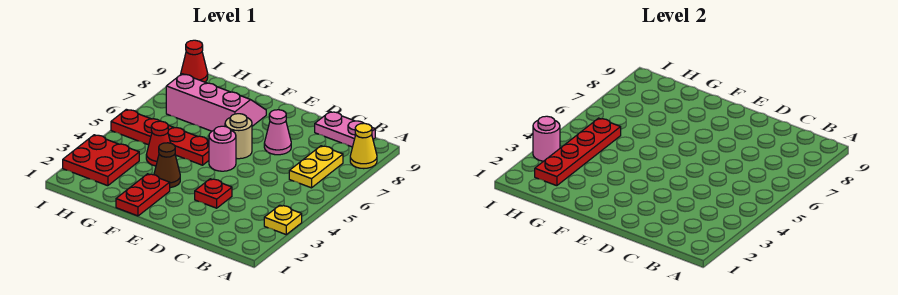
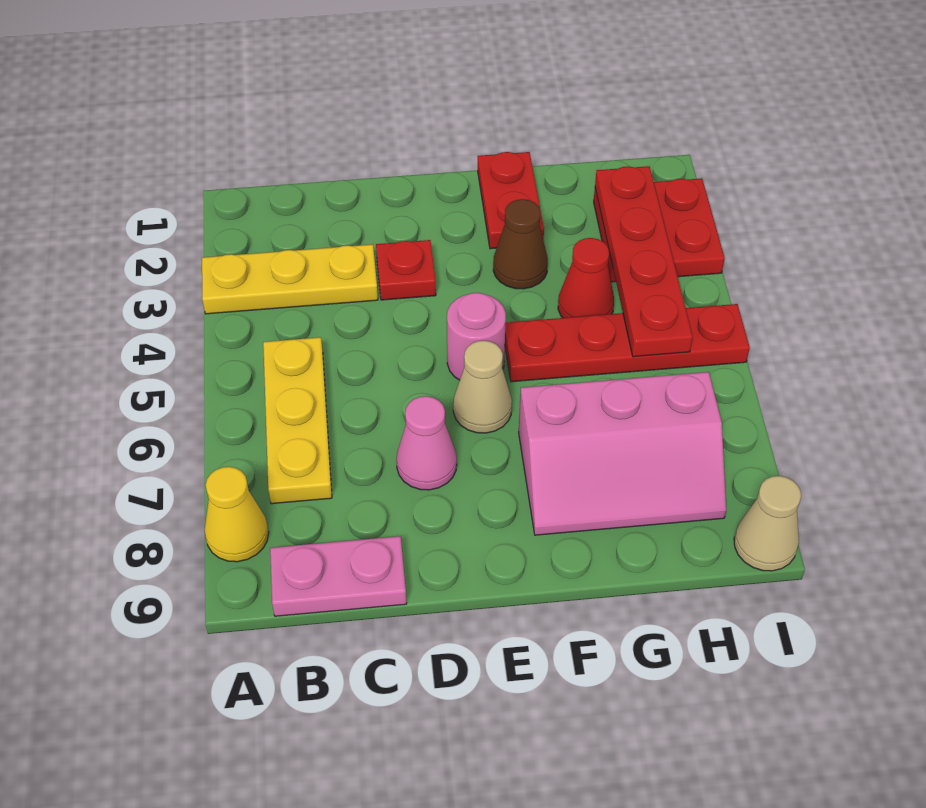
yellow 1x1 plate [264,205,302,234] -> yellow 1x3 plate [202,244,378,314]
yellow 1x2 plate [289,146,343,188] -> yellow 1x3 plate [263,337,332,504]
tan 1x1 round brick [225,114,252,159] -> tan 1x1 cone [453,341,512,433]
pink 1x1 round brick [533,116,560,161] -> none
red 1x1 cone [181,40,208,82] -> tan 1x1 cone [734,476,801,571]

